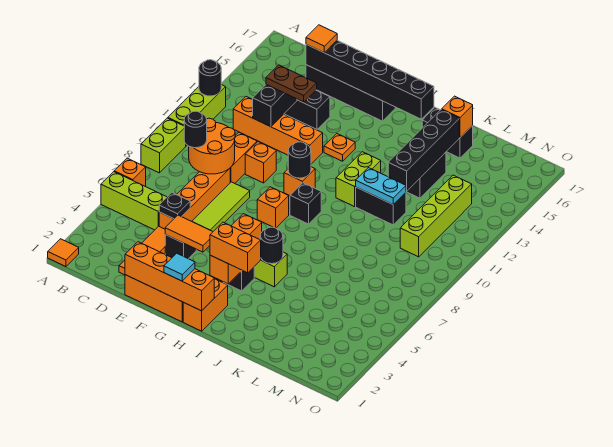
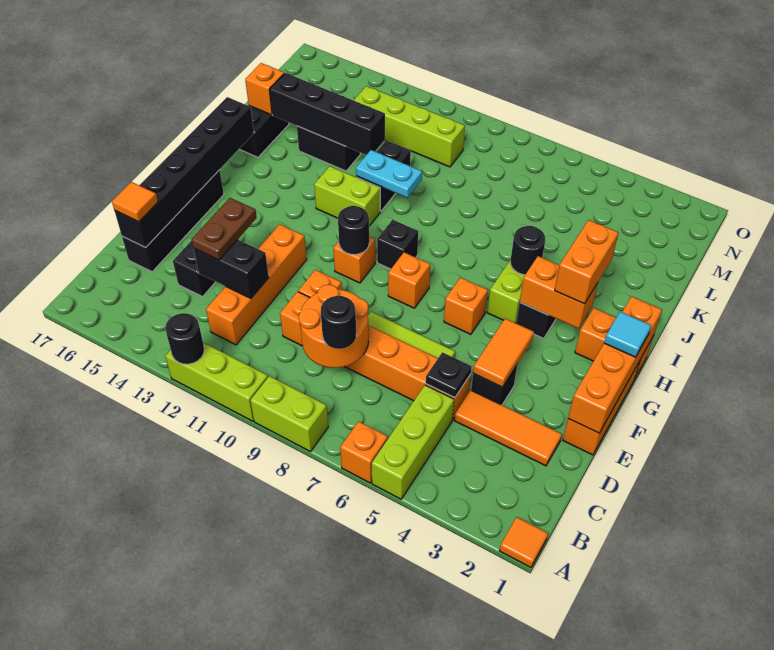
orange 1x1 plate [324,134,355,161] -> none
cyan 1x2 plate [356,168,406,205] -> cyan 1x2 plate turned to [356,150,422,198]

